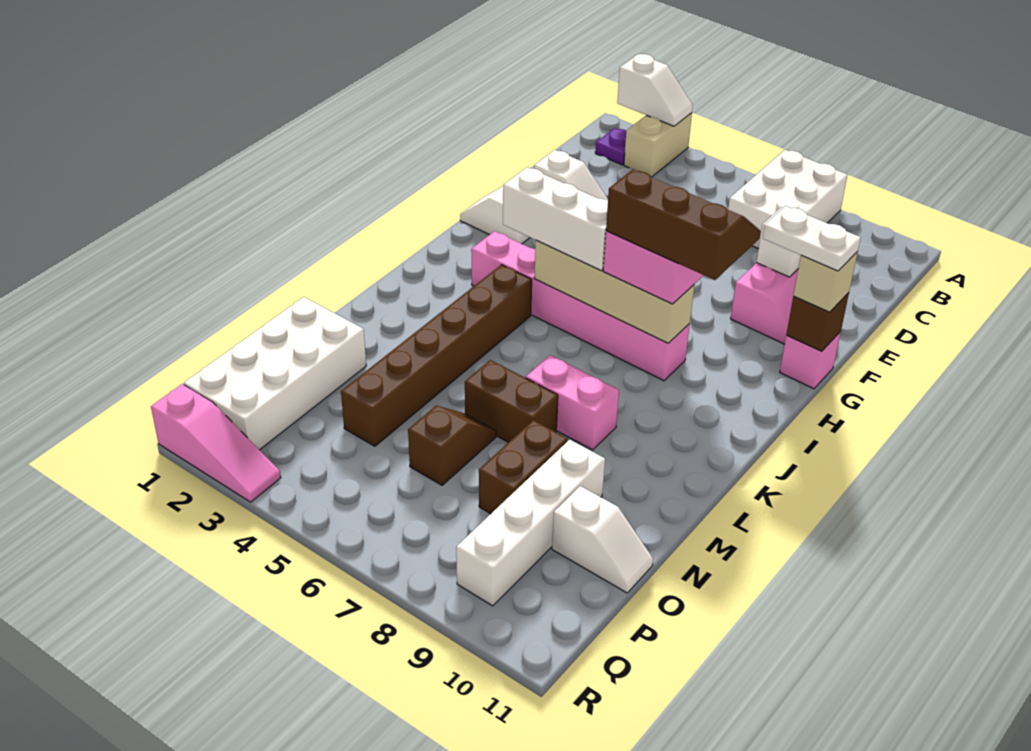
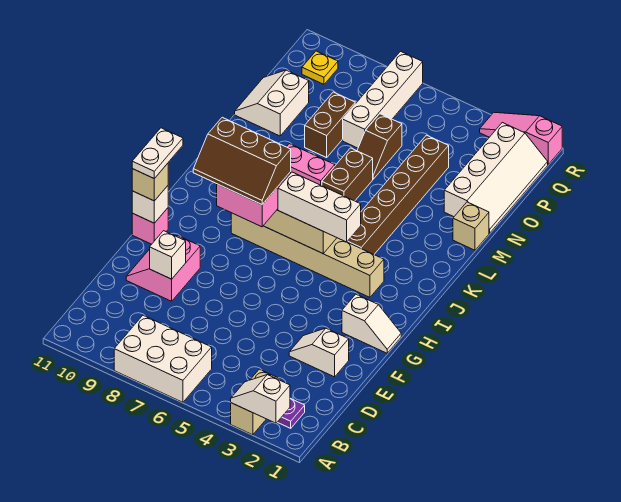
white 2x3 brick [728,150,847,249] -> white 2x3 brick turned to [114,315,212,402]
white 1x2 plate [763,206,861,271] -> white 1x2 plate turned to [132,128,183,179]
brown 1x1 brick [786,293,849,351] -> white 1x1 brick [132,186,168,223]
pink 1x6 brick [471,231,690,381] -> tan 1x6 brick [231,213,384,297]
none -> tan 1x1 brick [453,202,489,250]
brown 1x2 brick [465,360,558,442] -> brown 1x2 brick turned to [322,148,373,201]
white 2x4 brick [184,297,366,450] -> white 2x4 slope [444,123,548,233]
white 1x4 brick [456,440,605,606] -> white 1x4 brick moved to [343,51,423,148]
white 1x2 slope [552,486,653,593] -> white 2x2 slope [235,70,309,136]
none -> yellow 1x1 plate [302,51,338,84]

